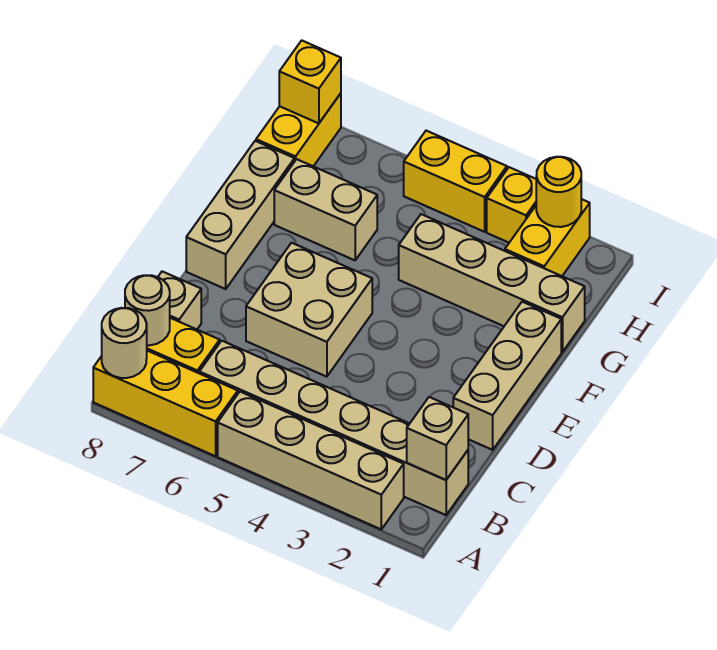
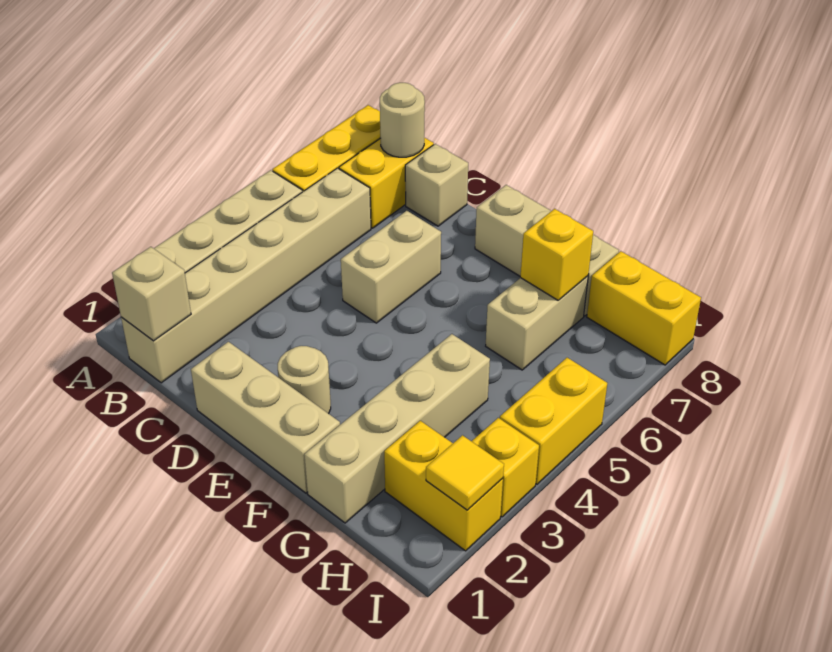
tan 1x1 round brick [102,308,147,378] -> tan 1x1 round brick moved to [278,346,331,414]
tan 2x2 brick [246,243,372,377] -> tan 1x2 brick [341,211,441,323]
yellow 1x1 round brick [536,157,581,227] -> yellow 1x1 tile [426,435,504,510]
yellow 1x1 brick [279,40,341,123] -> yellow 1x1 brick moved to [520,209,593,300]

